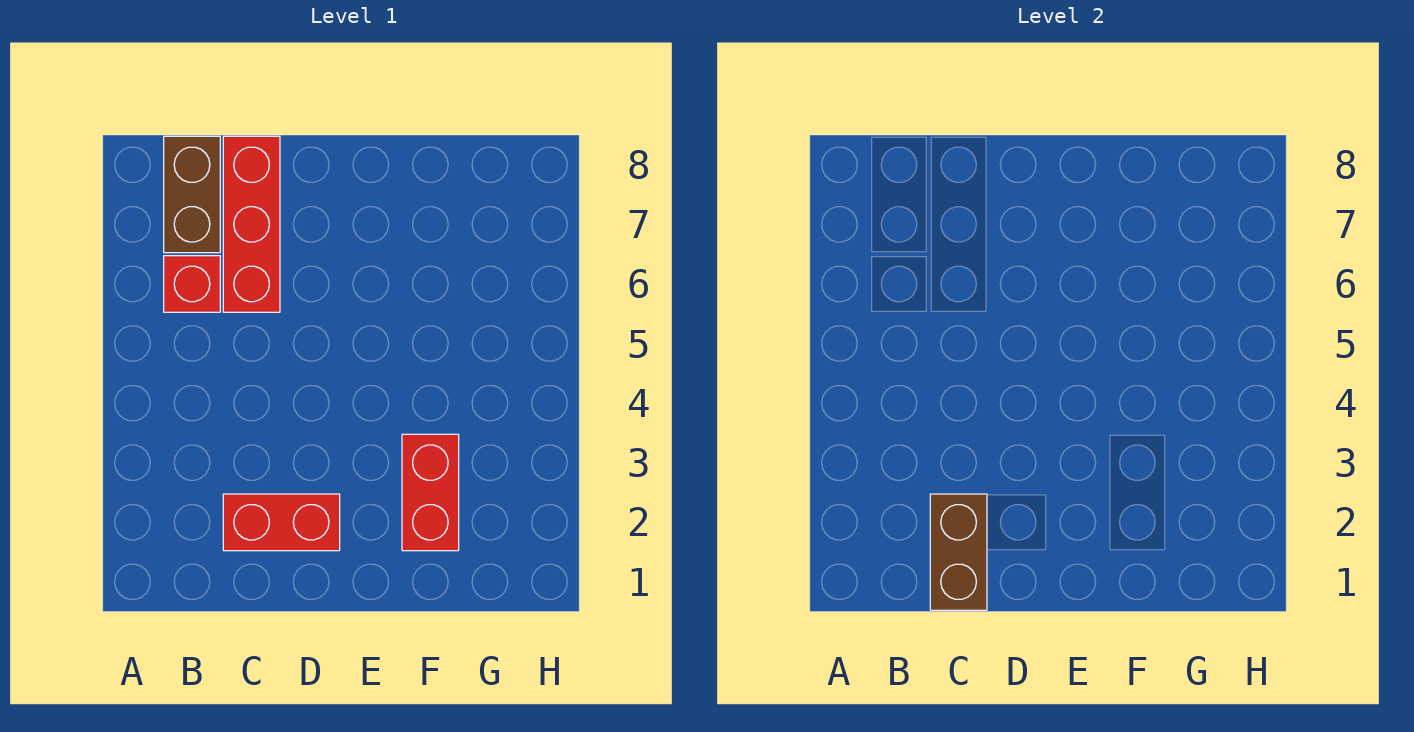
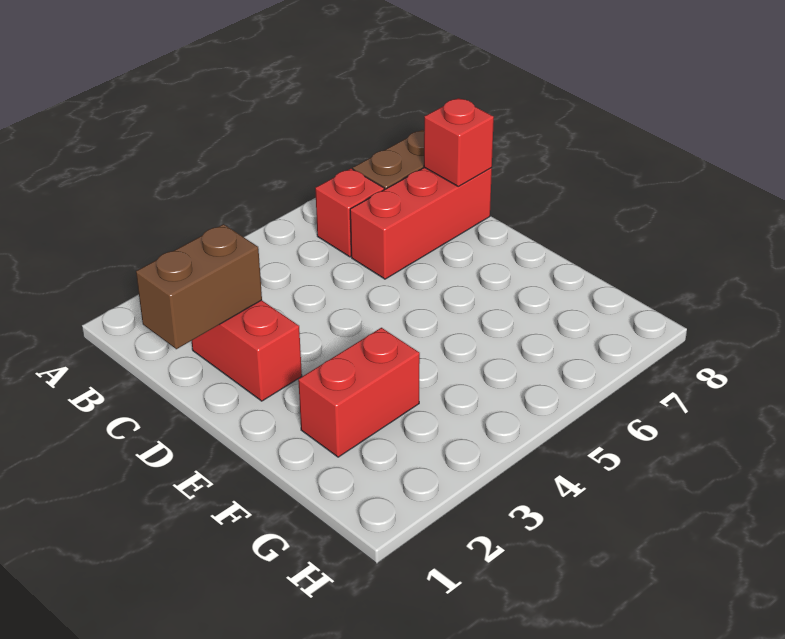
none -> red 1x1 brick [424,98,494,186]

